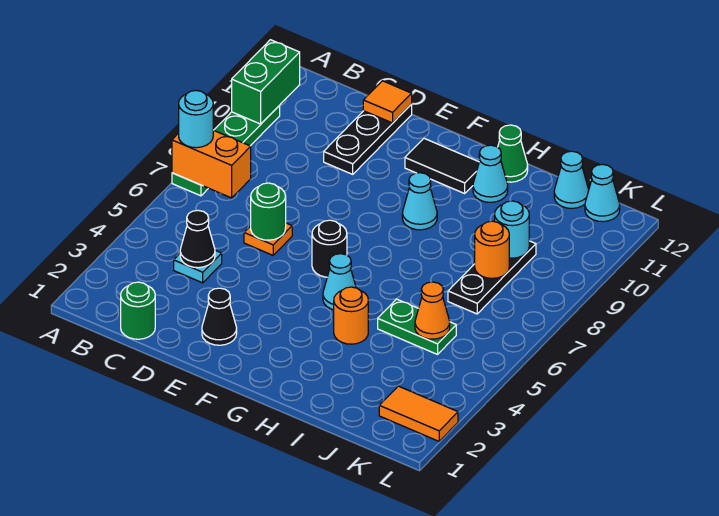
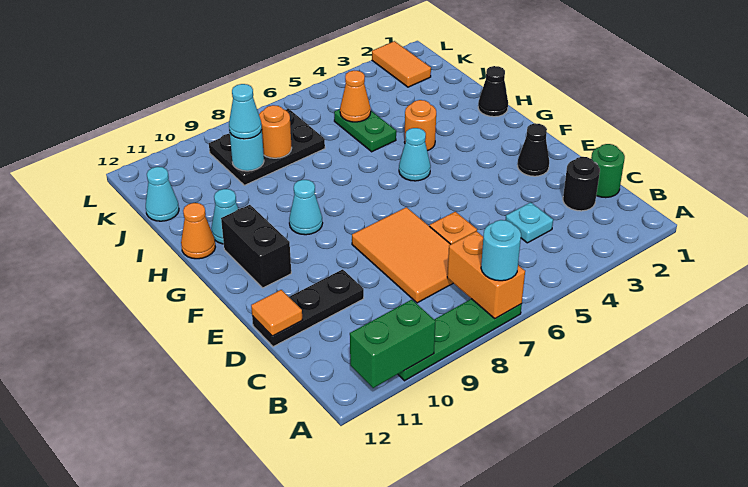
black 1x1 cone [180,210,215,268] -> black 1x1 cone moved to [478,66,508,117]
none -> orange 2x3 tile [352,207,453,303]
green 1x1 round brick [251,183,286,240] -> none
black 1x1 round brick [312,220,347,277] -> black 1x1 round brick moved to [563,157,600,211]
black 1x2 tile [405,138,479,193] -> black 1x2 brick [221,205,291,288]
green 1x1 cone [498,125,528,182] -> orange 1x1 cone [181,203,215,259]
black 1x3 plate [448,241,536,314] -> black 2x3 plate [209,109,325,185]
cyan 1x1 cone [585,164,620,222] -> cyan 1x1 cone moved to [229,84,262,139]

